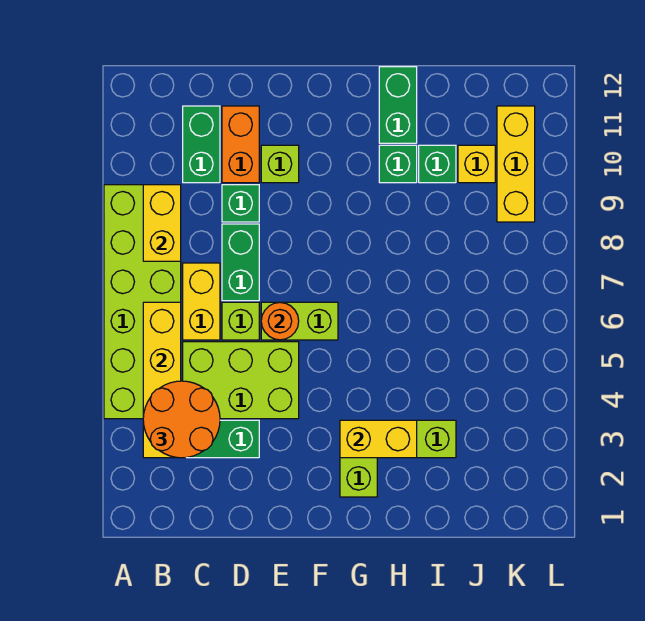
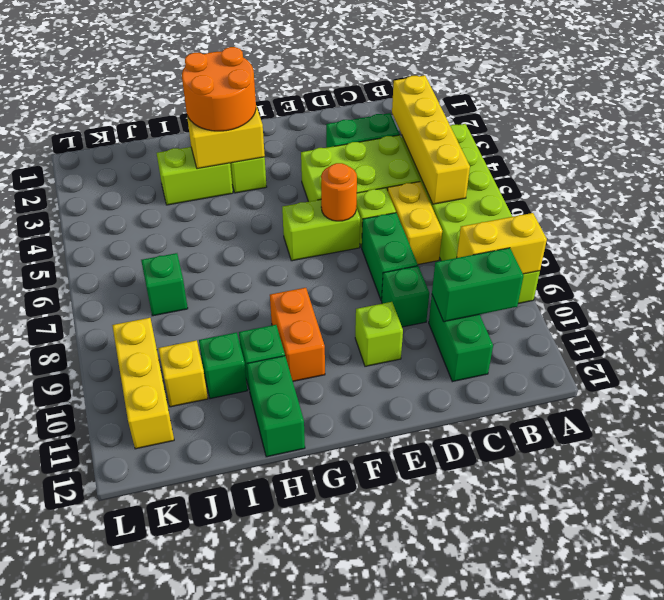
orange 2x2 round brick [143,381,220,458] -> orange 2x2 round brick moved to [182,47,256,131]
yellow 1x2 brick [143,185,181,261] -> yellow 1x2 brick turned to [457,213,547,274]
none -> green 1x2 brick [432,248,523,322]
orange 1x2 brick [222,106,259,183] -> orange 1x2 brick moved to [270,288,325,381]
none -> green 1x1 brick [141,253,188,316]

